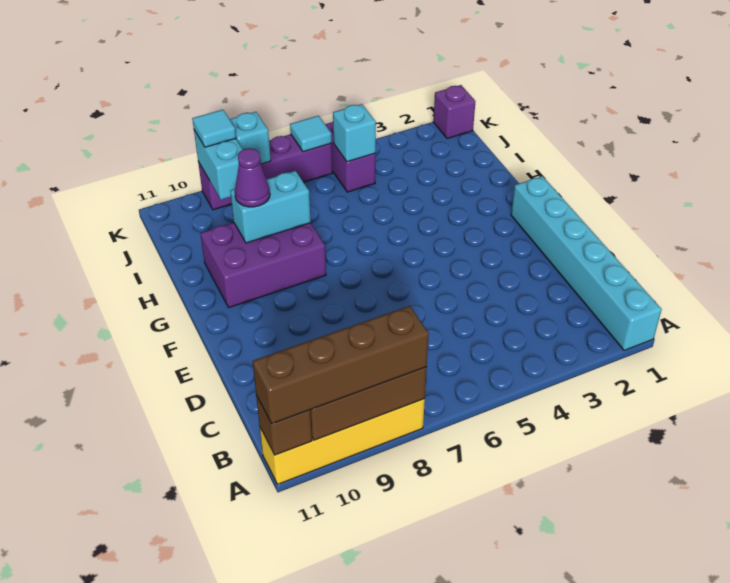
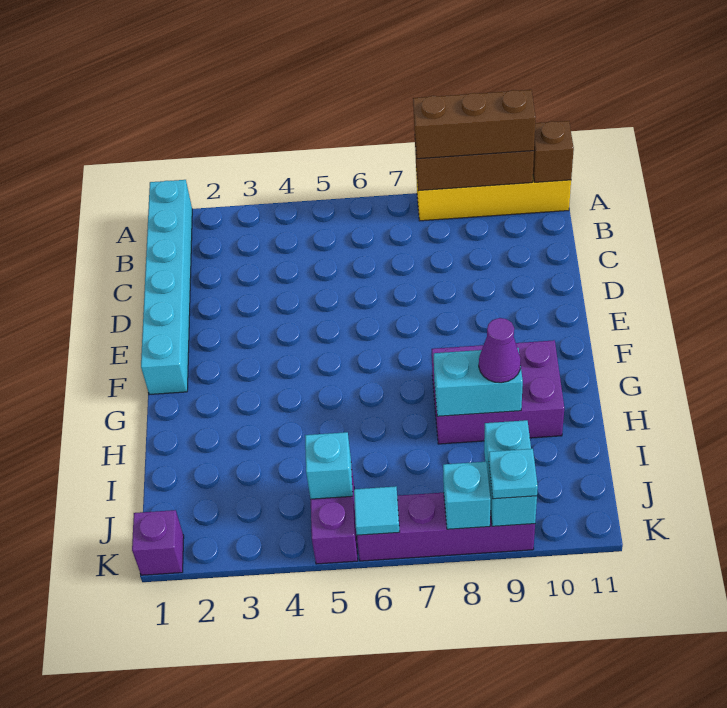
brown 1x4 brick [253,306,429,424] -> brown 1x3 brick [413,90,536,159]
cyan 1x1 tile [192,110,236,147] -> cyan 1x1 plate [489,449,538,499]

